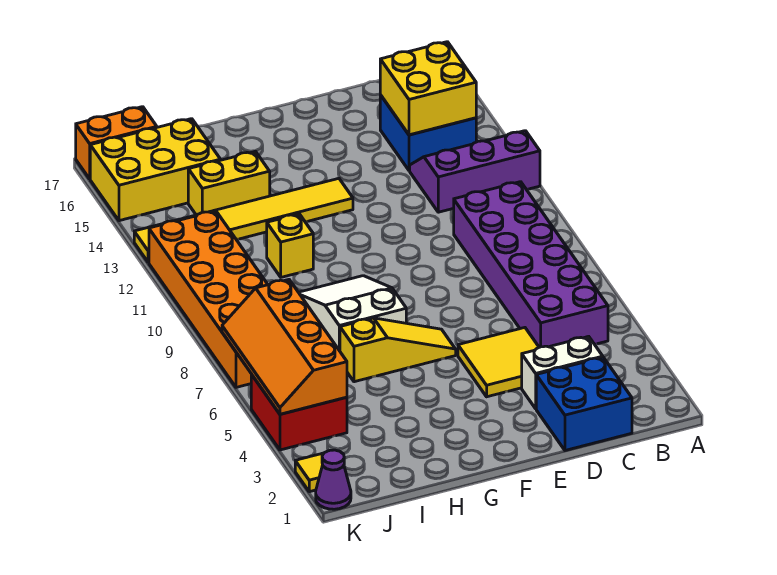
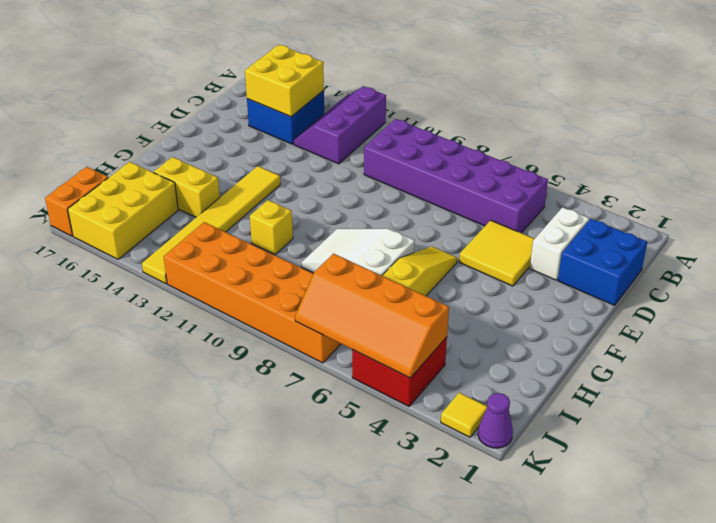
yellow 1x2 brick [188,151,270,215] -> yellow 1x2 brick turned to [154,157,220,217]

